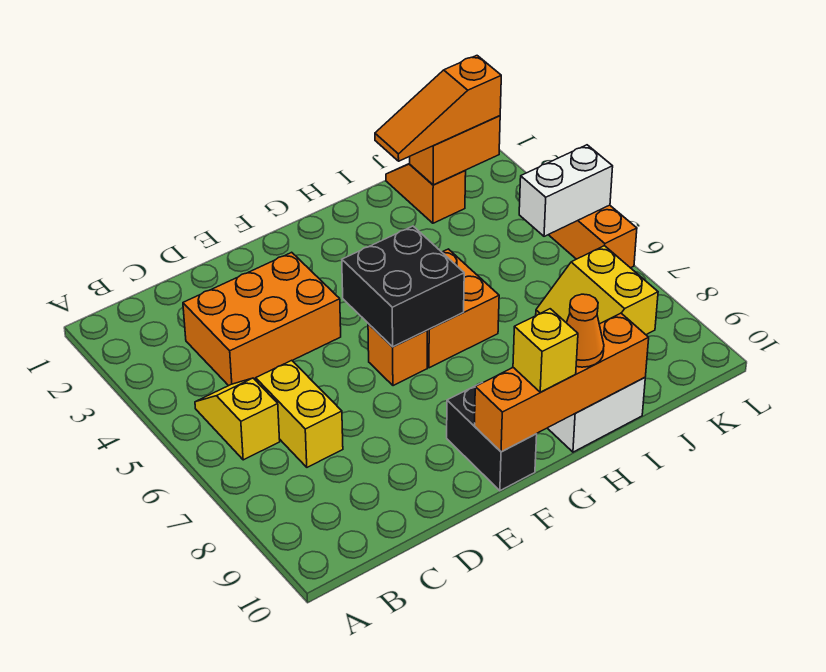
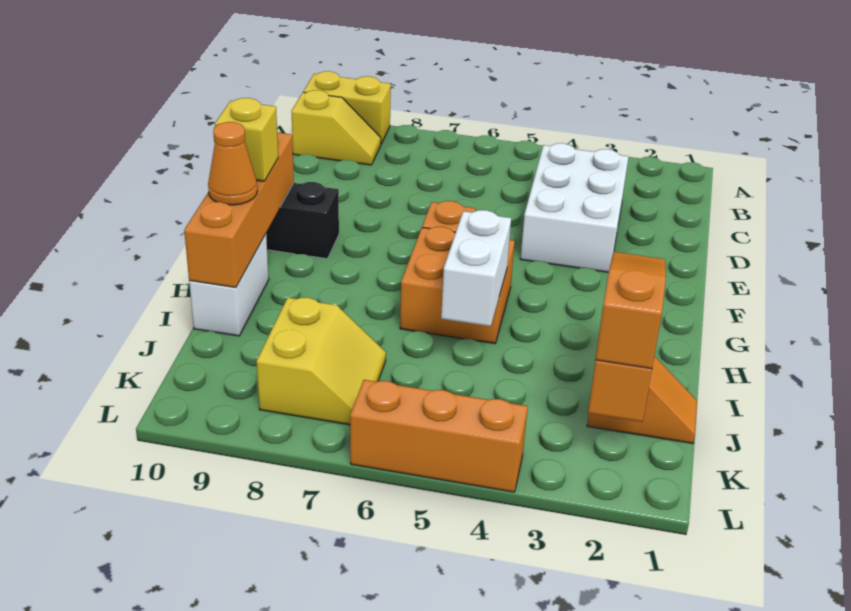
yellow 1x2 slope [195,378,280,460] -> yellow 1x2 slope moved to [291,90,381,165]
orange 2x3 brick [183,252,341,386] -> white 2x3 brick [520,143,628,272]
yellow 1x2 brick [256,360,343,467] -> yellow 1x2 brick moved to [303,71,391,144]
black 2x2 brick [342,226,464,347] -> none
yellow 2x2 slope [536,246,658,335] -> yellow 2x2 slope turned to [257,298,386,425]
white 1x2 brick [519,145,613,236] -> white 1x2 brick moved to [441,210,511,326]

